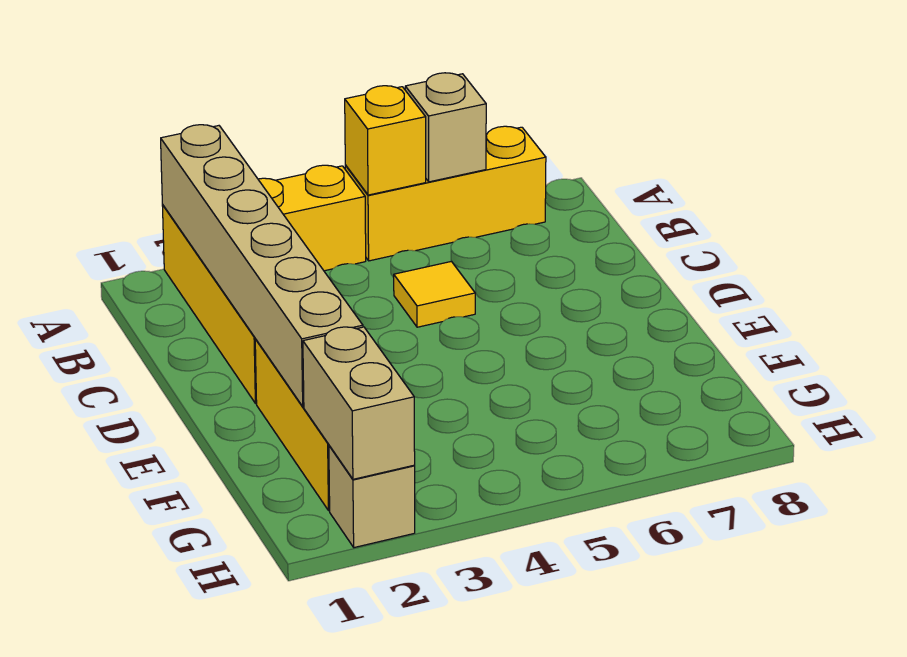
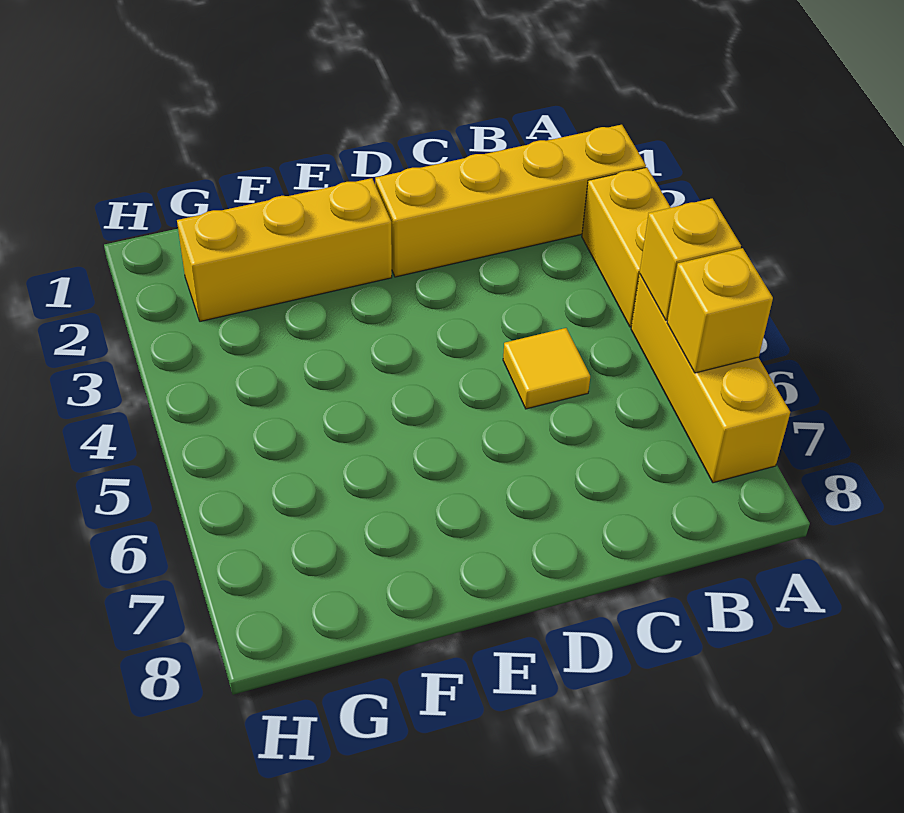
tan 1x6 brick [161,125,363,407] -> none
tan 1x1 brick [405,73,486,182] -> yellow 1x1 brick [667,248,773,373]
tan 1x2 brick [303,327,415,479] -> none
tan 1x1 brick [329,446,415,548] -> none

